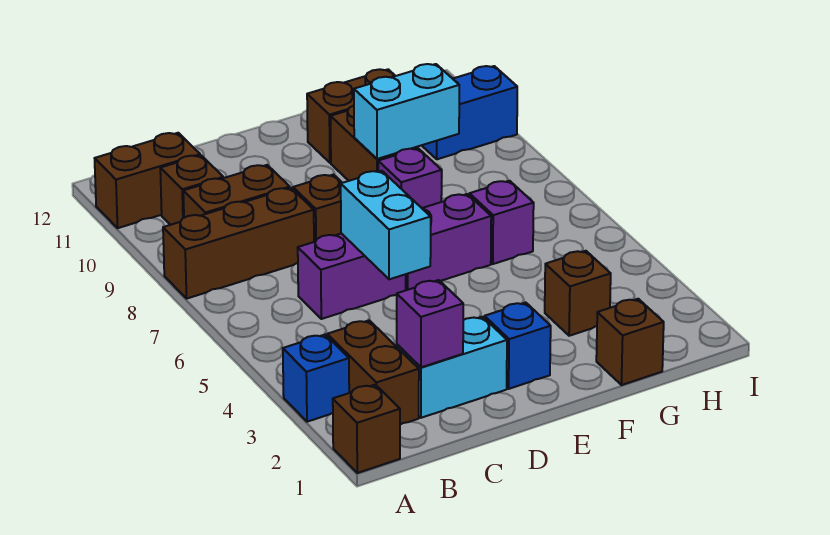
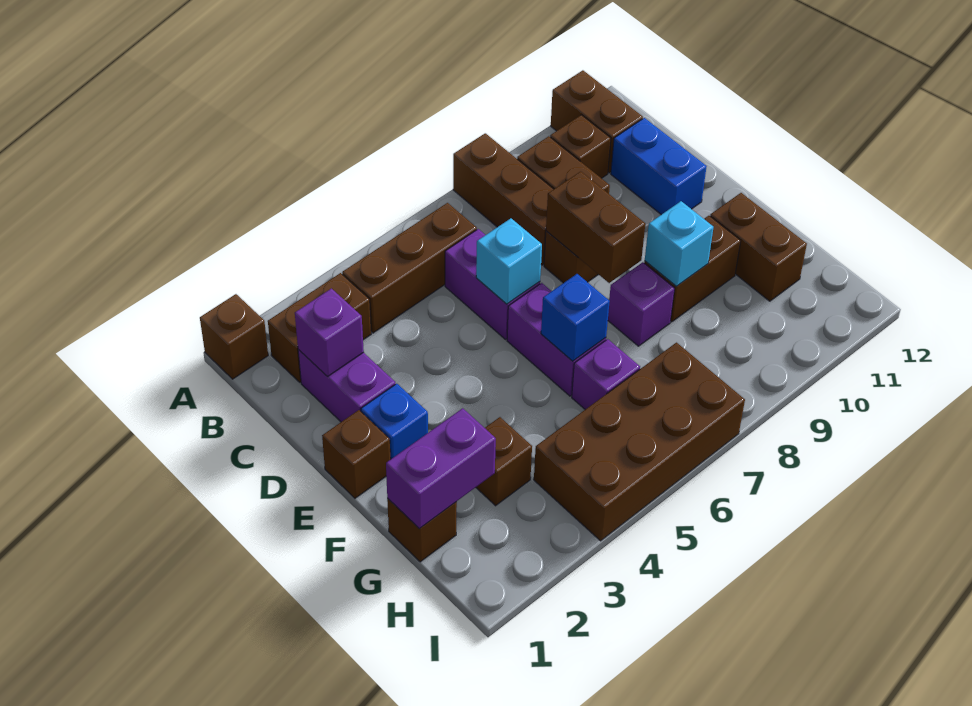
blue 1x1 brick [283,335,349,422] -> blue 1x1 brick moved to [541,274,610,361]
none -> brown 1x3 brick [342,203,477,333]
cyan 1x2 brick [397,317,507,418] -> purple 1x2 brick [298,350,395,422]
cyan 1x2 brick [341,171,431,279] -> cyan 1x1 brick [476,218,542,304]
none -> brown 1x2 brick [546,171,645,283]
none -> brown 1x1 brick [322,410,391,498]
cyan 1x2 brick [354,64,459,159] -> cyan 1x1 brick [645,201,713,286]
none -> purple 1x2 brick [386,408,496,529]
none -> brown 2x4 brick [534,343,745,541]
blue 1x2 brick [422,66,517,159] -> blue 1x2 brick moved to [611,118,707,215]

